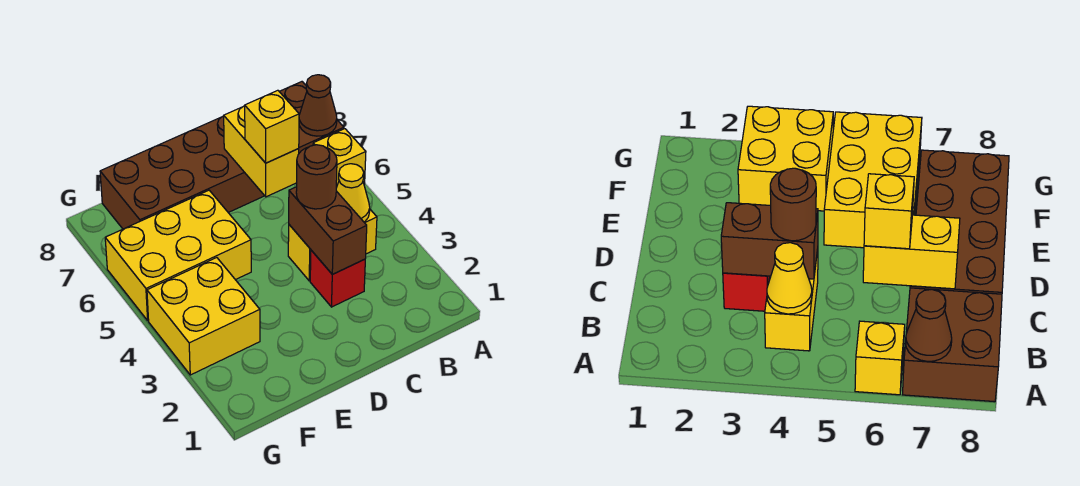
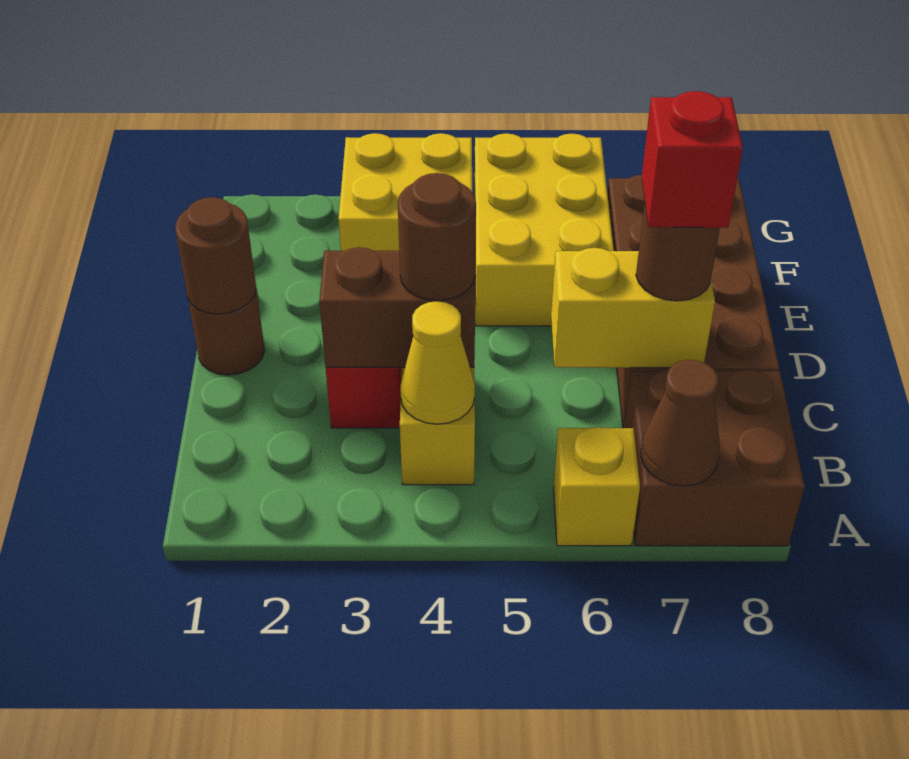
yellow 1x1 brick [245,90,299,163] -> none
none -> brown 1x1 round brick [636,204,720,301]
none -> red 1x1 brick [642,91,743,228]
none -> brown 1x1 round brick [188,290,265,375]
none -> brown 1x1 round brick [175,197,256,314]

